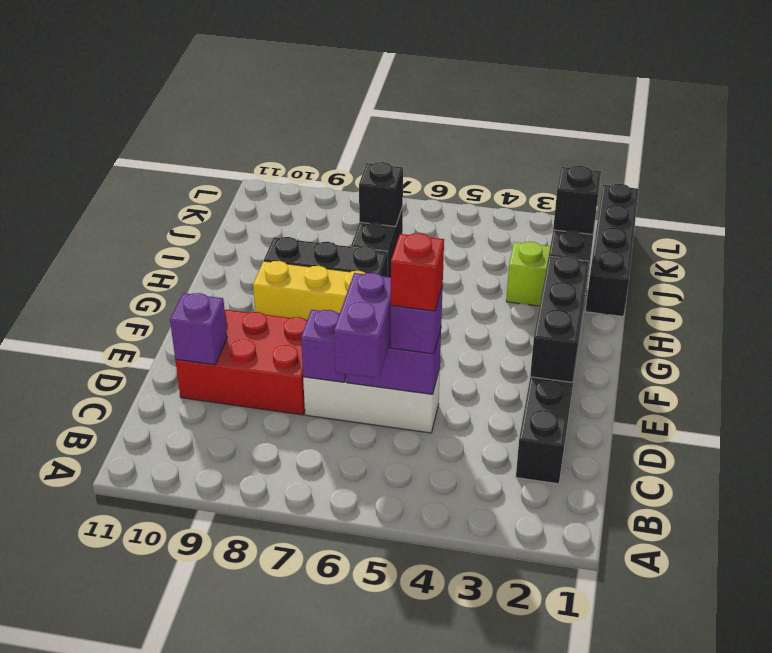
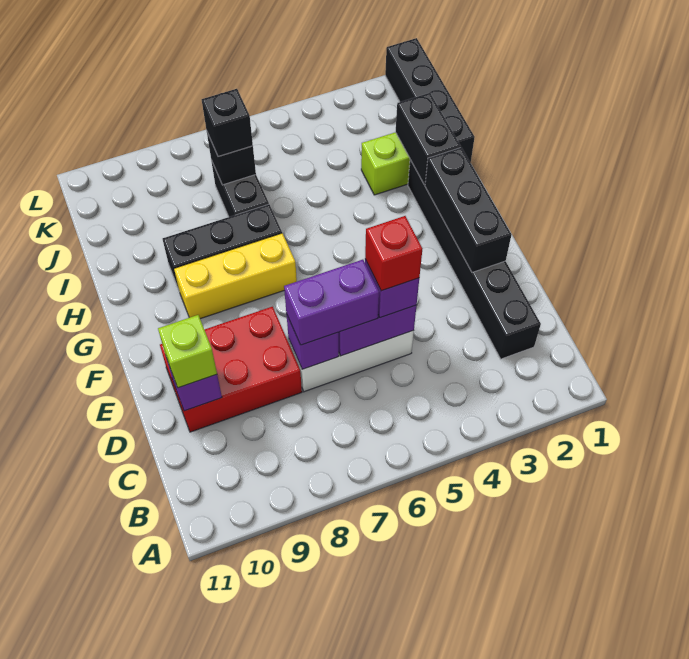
purple 1x2 brick [334,273,391,378] -> purple 1x2 brick turned to [284,260,379,345]
none -> lime 1x1 brick [158,315,217,388]
black 1x1 brick [553,166,601,235] -> black 1x1 brick moved to [202,89,253,157]

